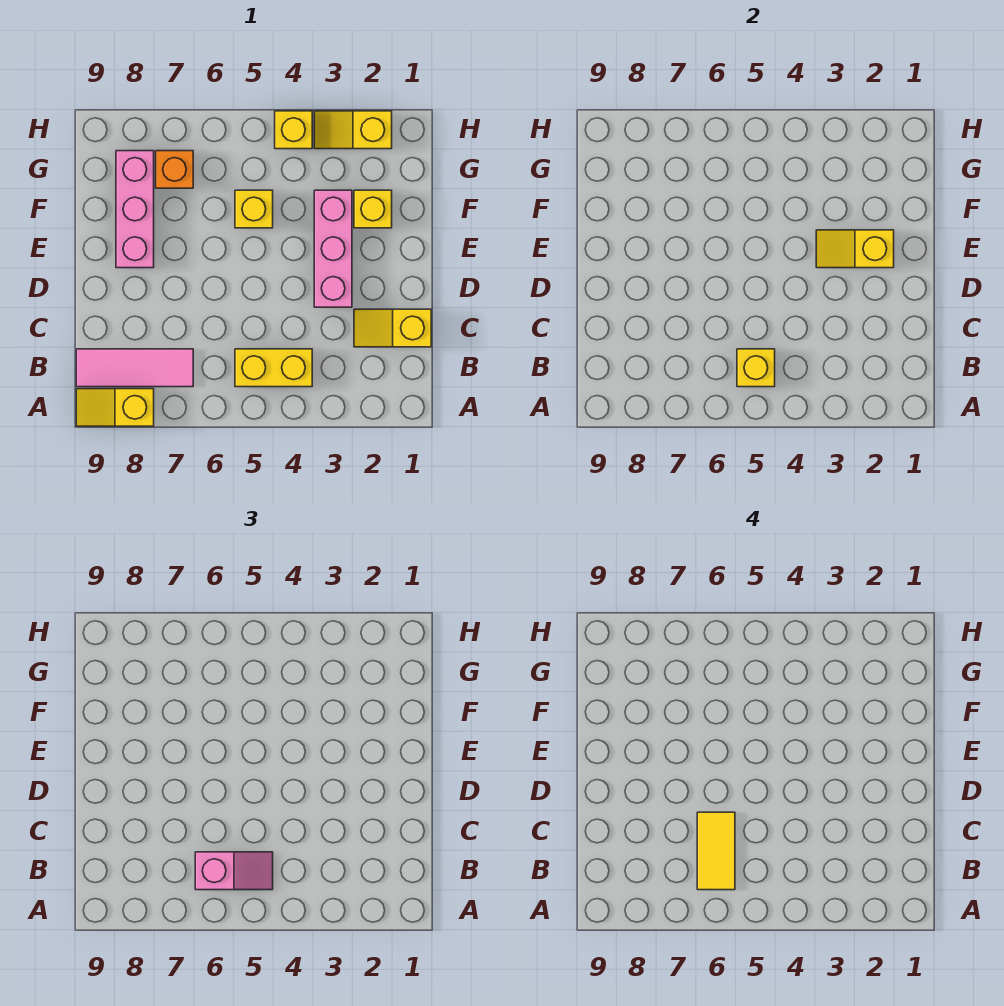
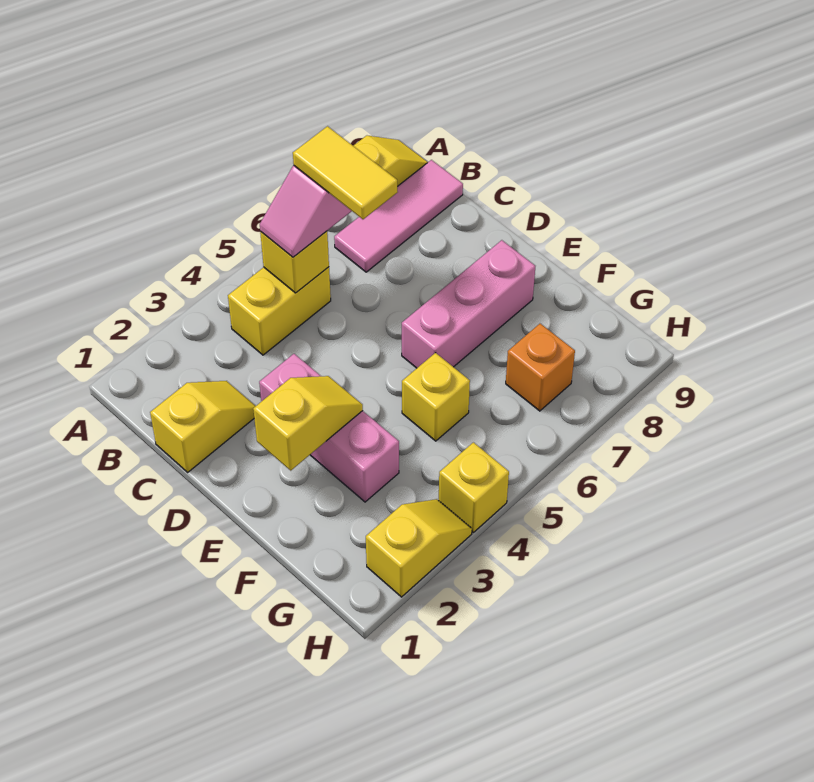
pink 1x3 brick [116,151,154,268] -> pink 1x3 brick turned to [402,240,535,368]
yellow 1x1 brick [354,190,392,228] -> none

